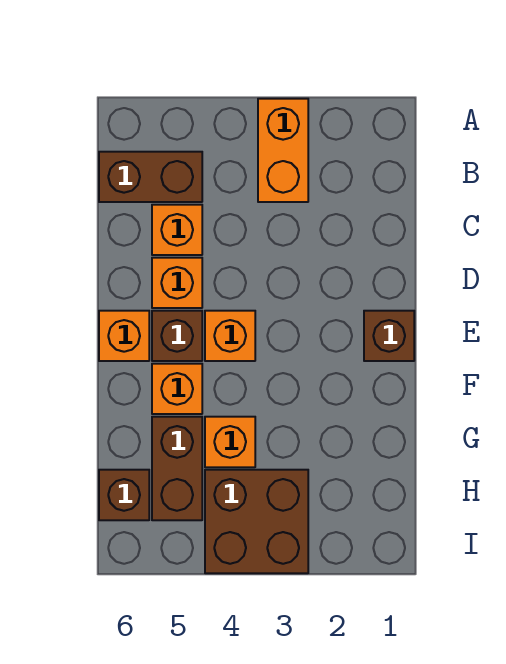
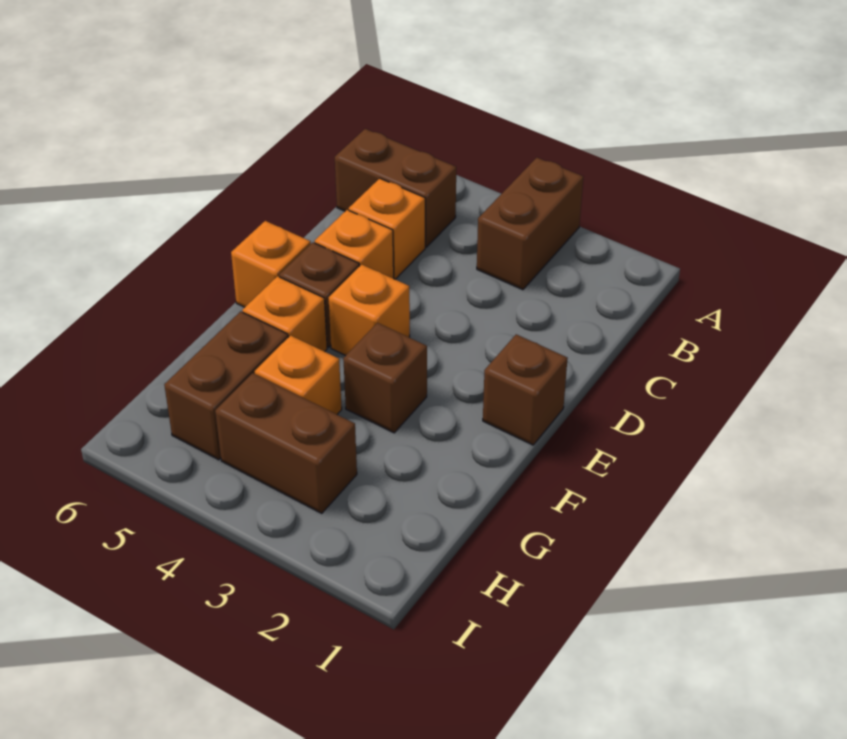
orange 1x2 brick [258,99,308,202] -> brown 1x2 brick [477,158,583,290]
brown 2x2 brick [205,470,308,573] -> brown 1x2 brick [215,373,357,513]
brown 1x1 brick [99,470,149,520] -> brown 1x1 brick moved to [343,323,427,433]

